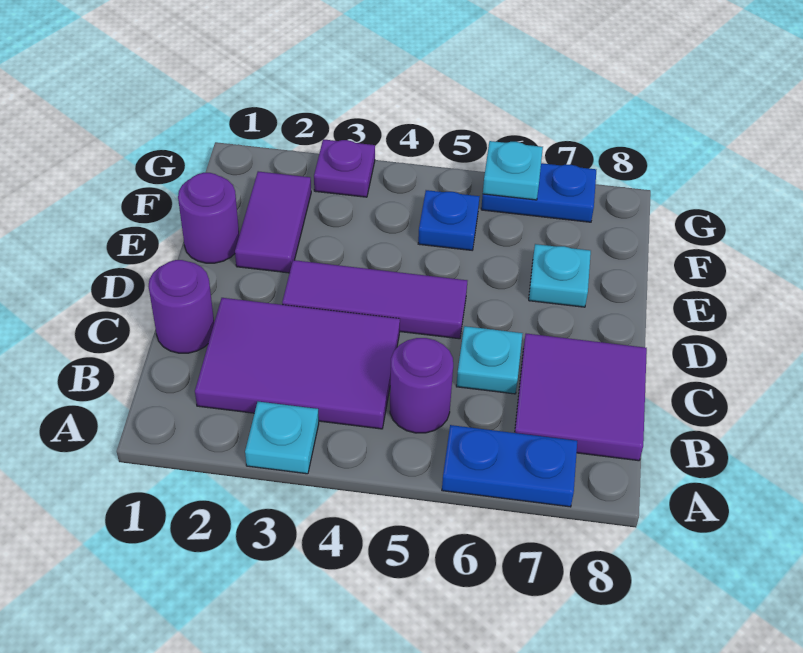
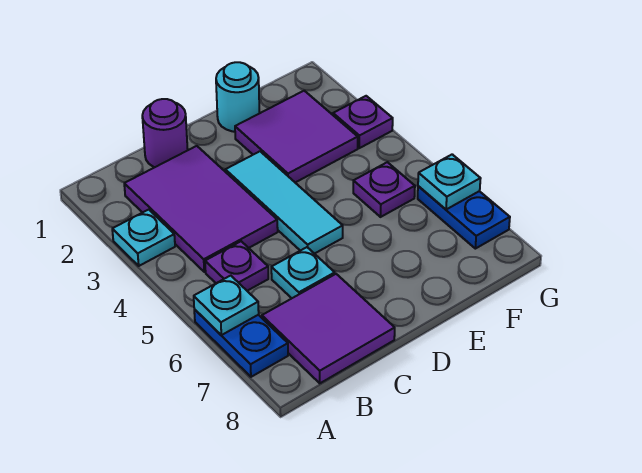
purple 1x1 round brick [390,338,453,433] -> purple 1x1 plate [205,241,268,291]
purple 1x3 tile [282,260,467,339] -> cyan 1x3 tile [225,151,343,254]
purple 1x1 round brick [178,173,239,263] -> cyan 1x1 round brick [216,62,259,132]
purple 1x2 tile [235,171,311,273] -> purple 2x2 tile [235,91,358,183]
cyan 1x1 plate [529,244,591,307] -> cyan 1x1 plate moved to [194,276,259,335]
blue 1x1 plate [418,190,480,250] -> purple 1x1 plate [353,162,415,217]

